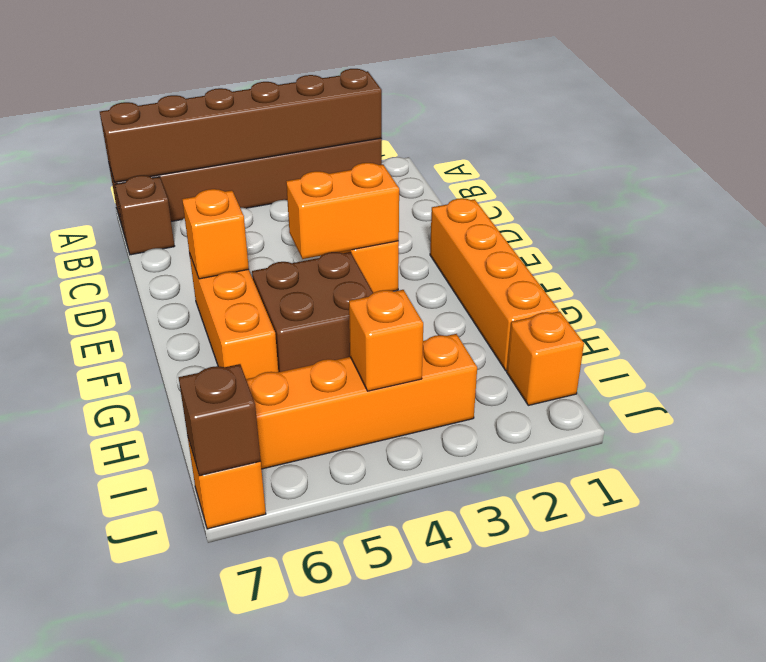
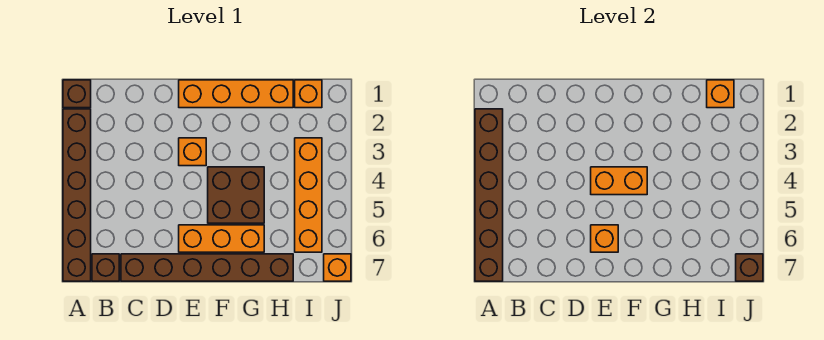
none -> brown 1x1 brick [63,80,91,108]
none -> brown 1x6 brick [121,254,293,281]
orange 1x2 brick [286,163,399,259] -> orange 1x2 brick turned to [591,167,647,195]
orange 1x1 brick [349,290,423,391] -> orange 1x1 brick moved to [707,80,734,108]

